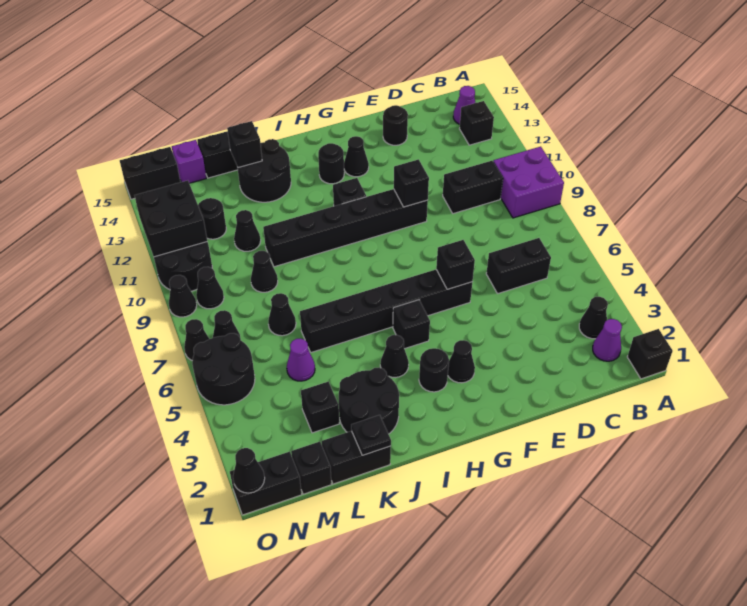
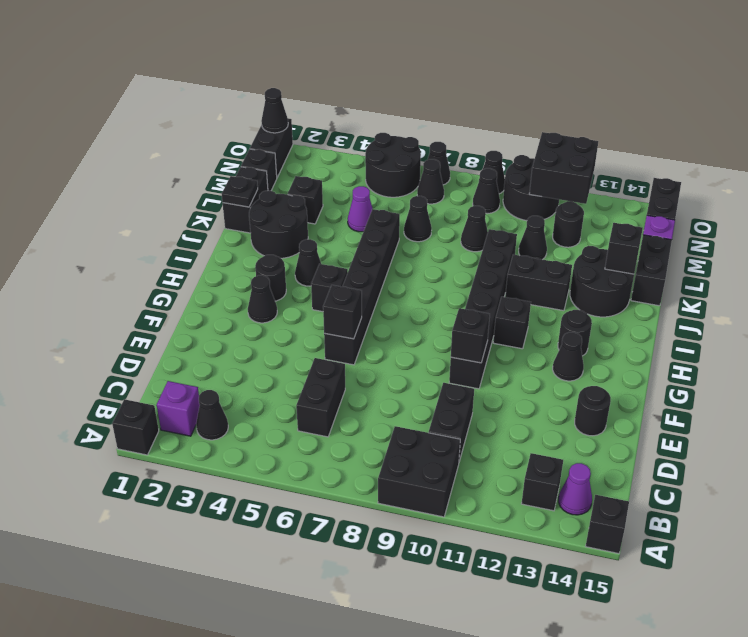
purple 2x2 brick [493,147,564,218] -> black 2x2 brick [378,426,460,517]
none -> black 1x1 brick [586,495,629,554]
purple 1x1 cone [593,319,622,361] -> purple 1x1 brick [157,381,200,436]
none -> black 1x2 brick [505,254,572,311]

